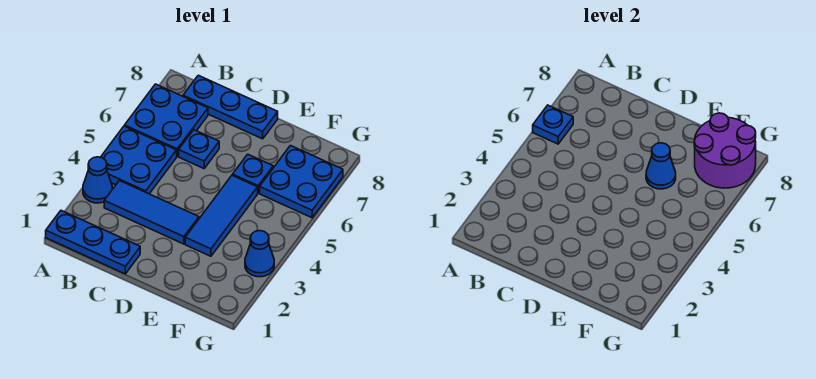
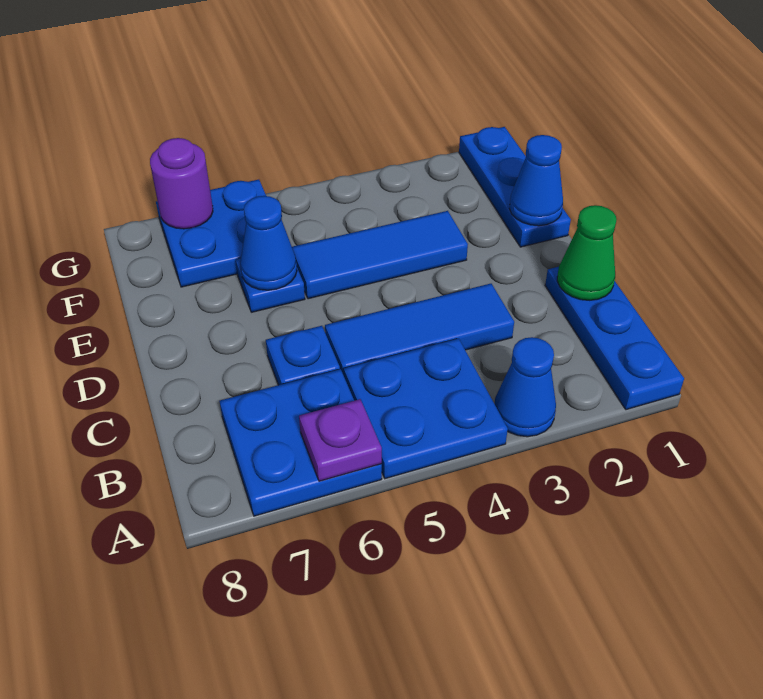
blue 1x1 plate [533,105,573,144] -> purple 1x1 plate [299,399,382,481]
blue 1x3 tile [104,181,199,244] -> blue 1x3 tile turned to [325,284,514,376]
blue 1x3 plate [183,75,278,139] -> blue 1x3 plate moved to [459,127,571,247]
none -> green 1x1 cone [557,205,617,300]
purple 2x2 round brick [694,113,756,188] -> purple 1x1 round brick [150,138,213,229]
blue 1x1 cone [245,231,274,277] -> blue 1x1 cone moved to [510,135,563,226]

